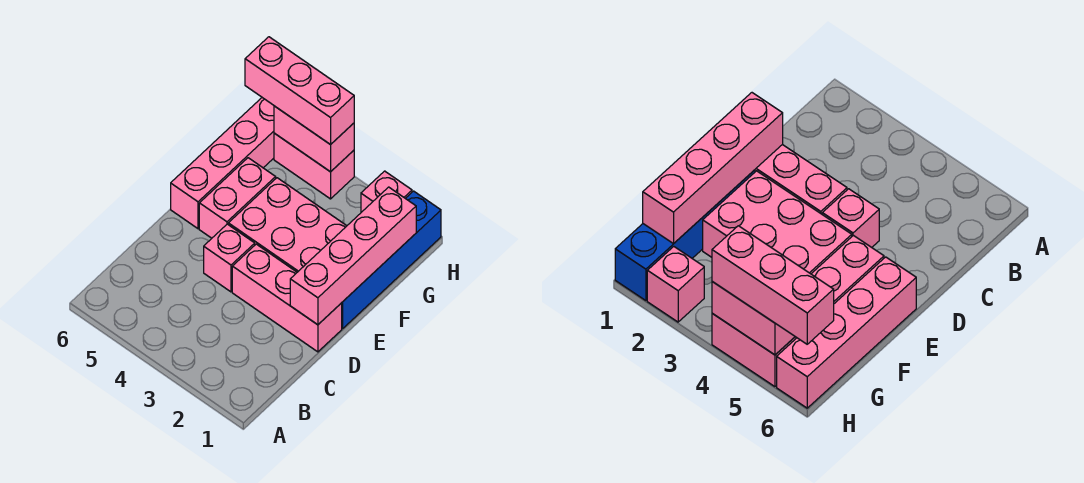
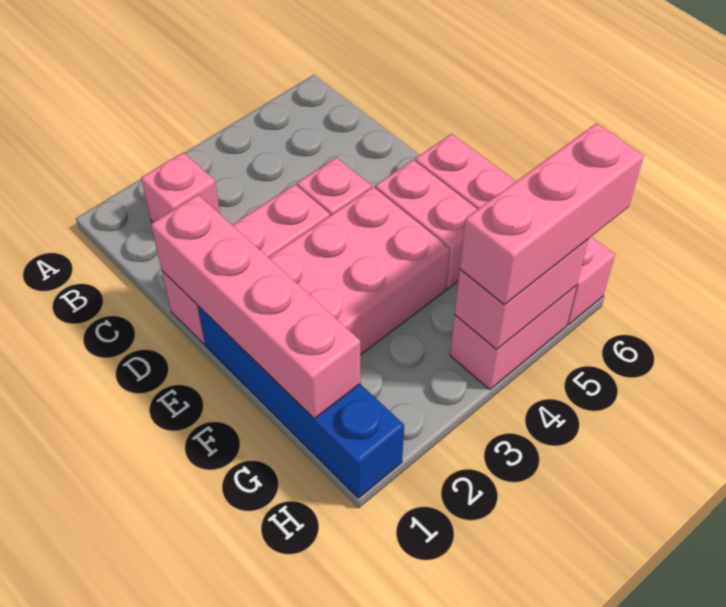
pink 1x1 brick [361,171,412,212] -> pink 1x1 brick moved to [141,152,220,222]

